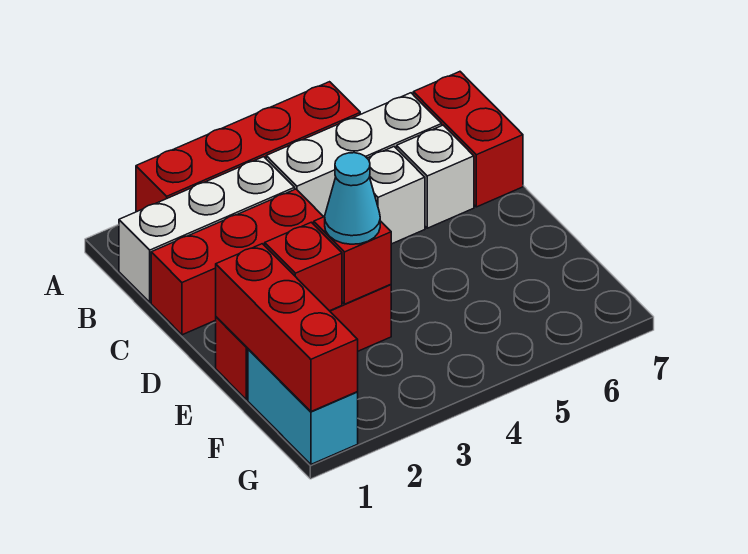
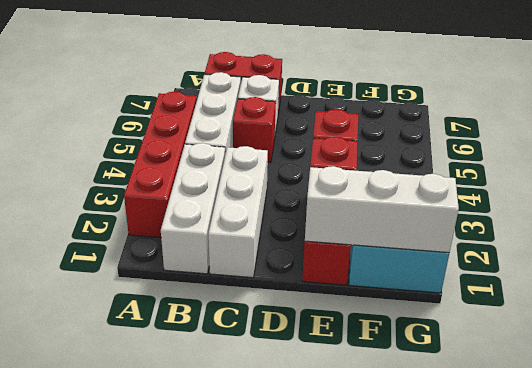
red 1x3 brick [151,189,323,335] -> white 1x3 brick [208,146,268,278]
white 1x1 brick [367,147,425,244] -> red 1x1 brick [233,97,276,162]
red 1x3 brick [216,244,358,412] -> white 1x3 brick [305,166,459,253]
cyan 1x1 cone [325,153,380,244] -> none

